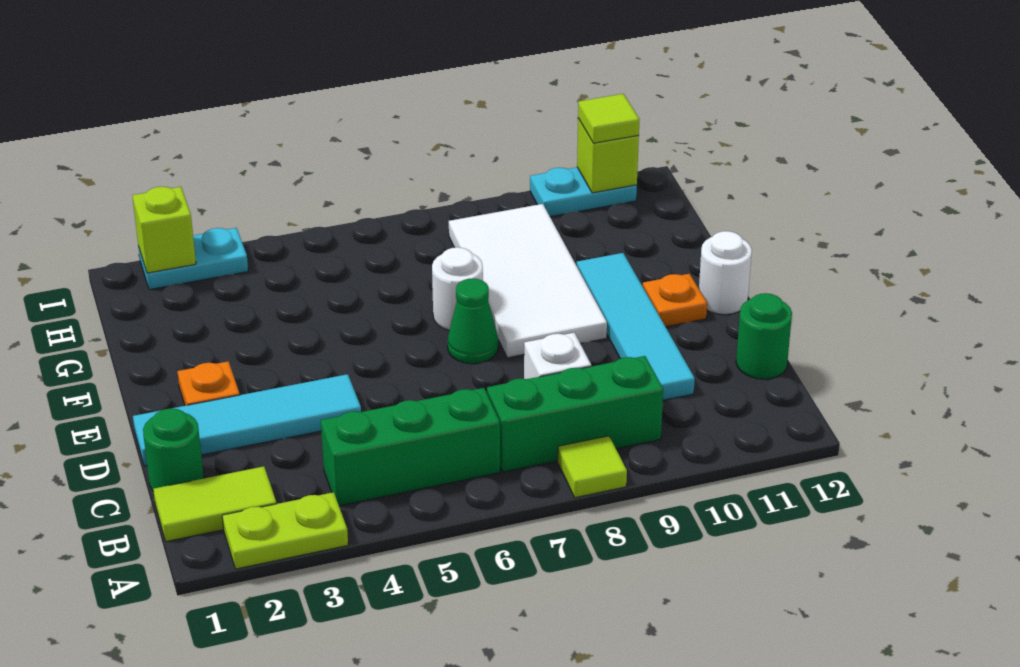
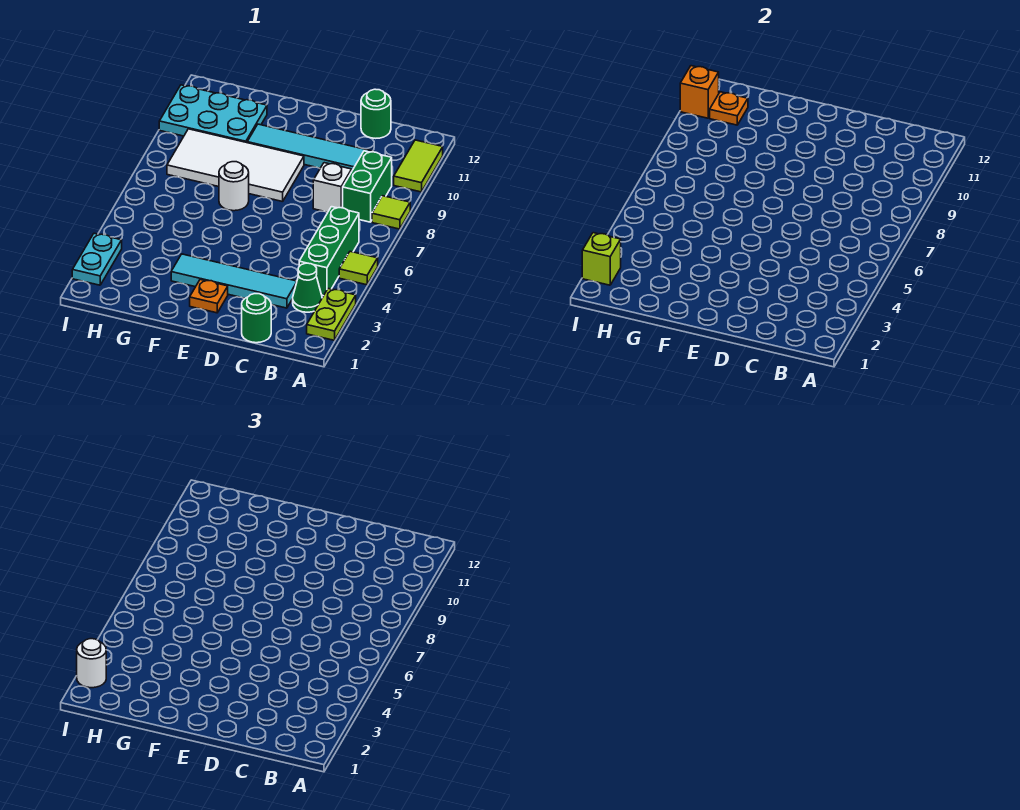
lime 1x2 tile [153,466,276,542] -> lime 1x2 tile moved to [394,140,443,192]
green 1x3 brick [487,356,663,472] -> green 1x2 brick [343,151,392,222]
cyan 1x4 tile [133,374,361,466] -> cyan 1x4 tile turned to [171,254,297,308]
green 1x1 cone [447,278,498,364] -> green 1x1 cone moved to [293,263,322,312]
orange 1x1 plate [643,274,707,327] -> orange 1x1 plate moved to [710,92,748,125]
white 1x1 round brick [699,231,752,315] -> white 1x1 round brick moved to [77,639,106,688]
cyan 1x2 plate [530,167,637,217] -> cyan 2x3 plate [159,85,267,143]
lime 1x1 brick [577,118,639,193] -> orange 1x1 brick [680,66,719,118]
lime 1x1 tile [578,94,640,143] -> lime 1x1 tile moved to [339,251,378,285]

